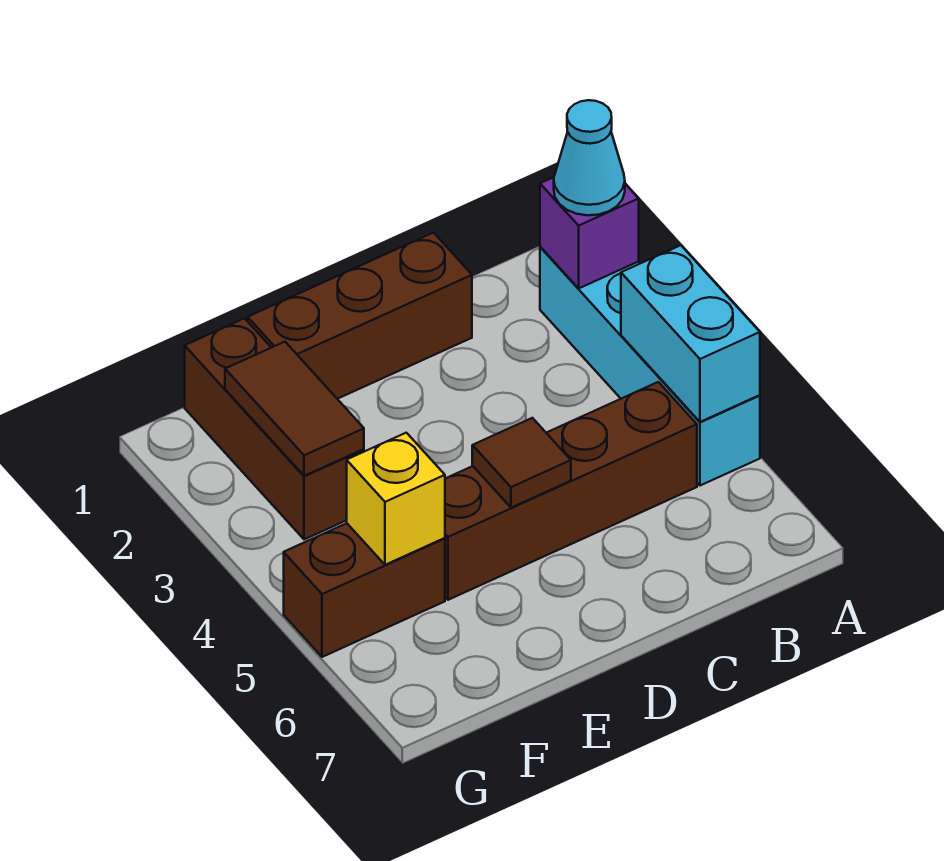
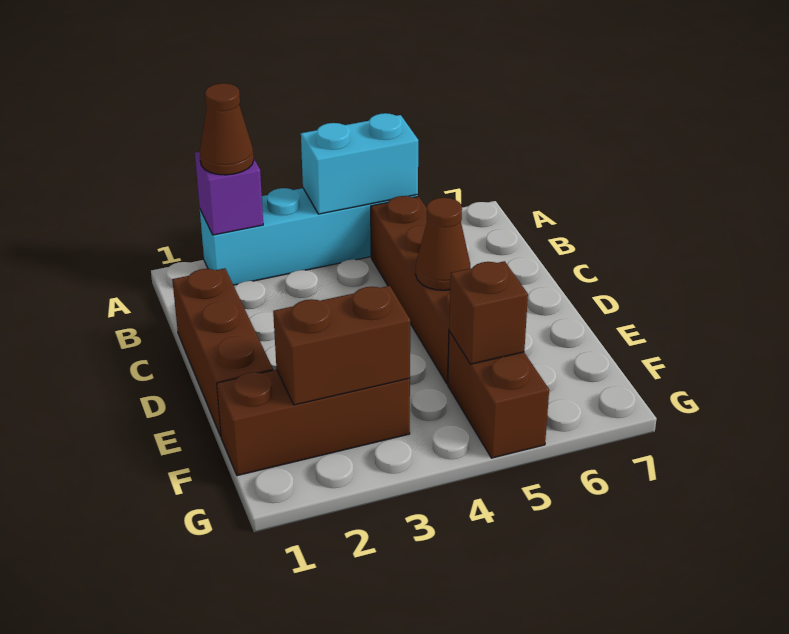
cyan 1x1 cone [554,100,625,215] -> brown 1x1 cone [200,83,254,175]
brown 1x1 tile [472,418,571,508] -> brown 1x1 cone [416,198,470,290]
brown 1x2 tile [225,342,364,476] -> brown 1x2 brick [273,286,410,405]
yellow 1x1 brick [347,433,445,565] -> brown 1x1 brick [449,261,528,364]

